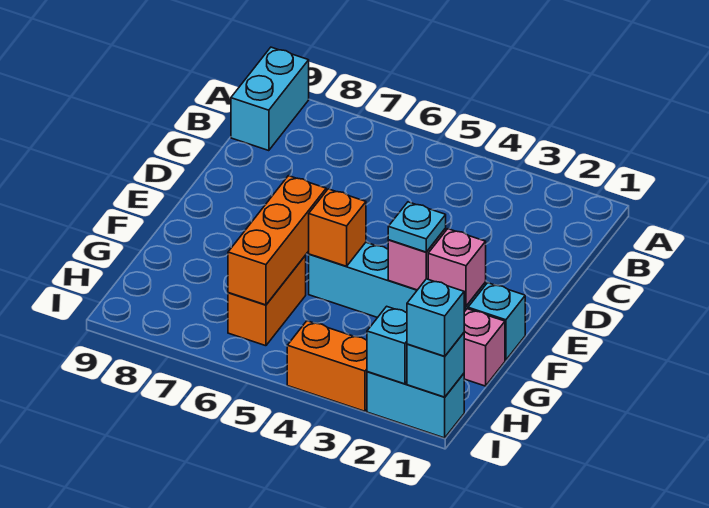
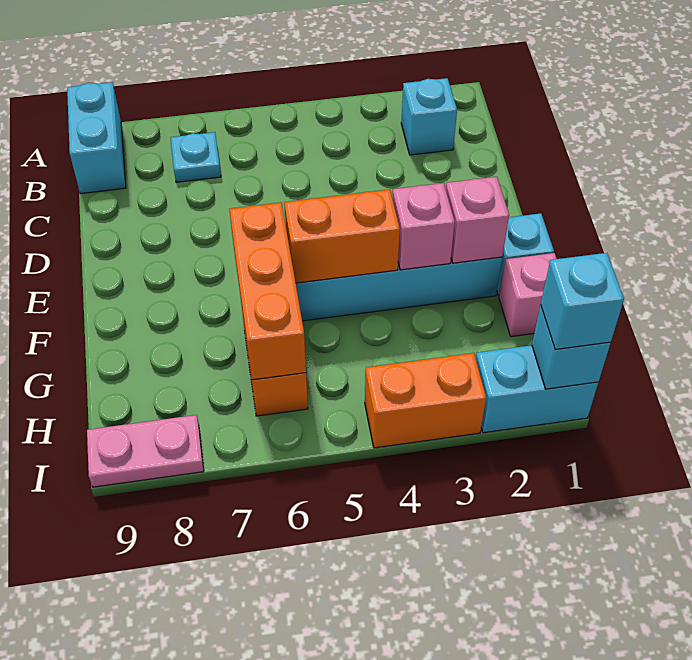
cyan 1x1 plate [388,202,446,252] -> cyan 1x1 plate moved to [171,132,221,182]
orange 1x1 brick [309,189,366,266] -> orange 1x2 brick [284,189,400,283]
cyan 1x1 brick [367,306,407,384] -> cyan 1x1 brick moved to [401,78,457,155]
none -> pink 1x2 plate [87,415,204,487]

